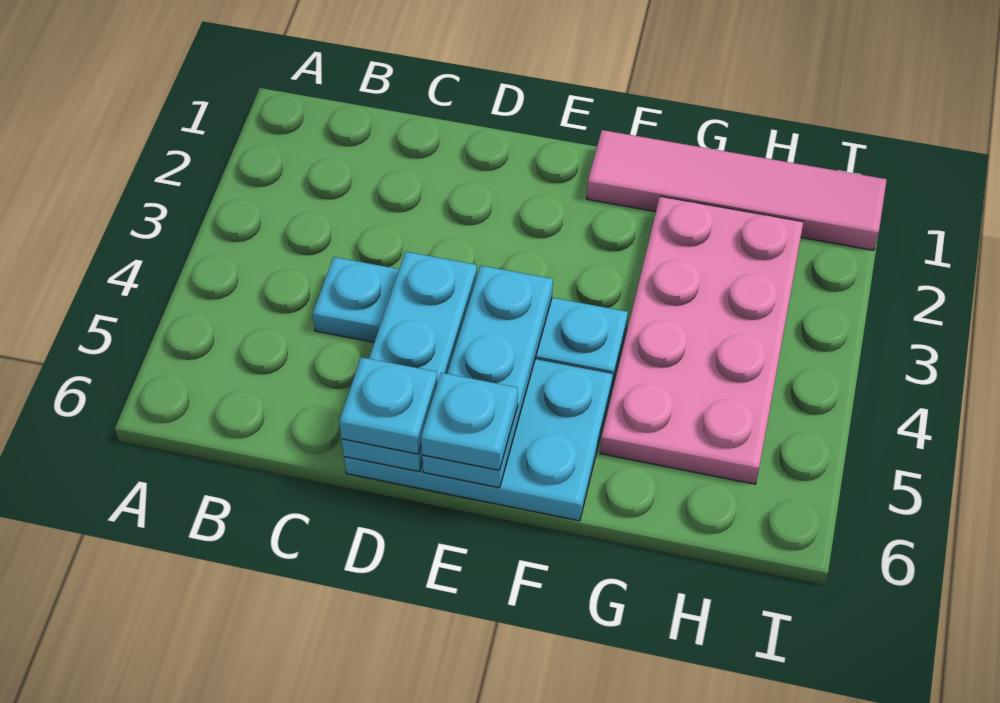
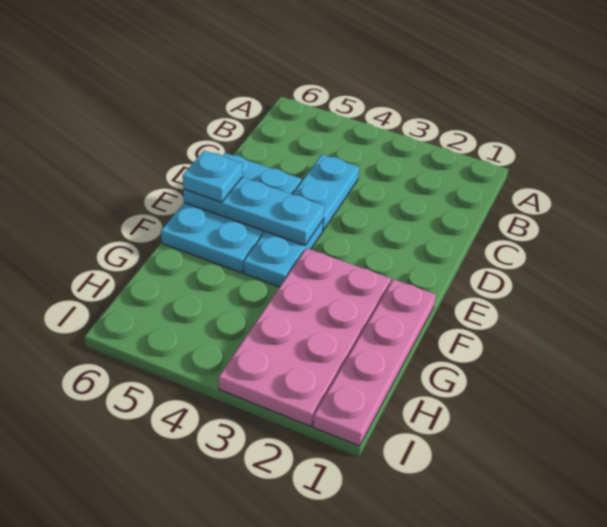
cyan 1x3 plate [342,252,477,471] -> none
cyan 1x1 plate [339,357,438,454] -> none
pink 1x4 tile [587,130,887,250] -> pink 1x4 plate [313,279,436,446]
pink 2x4 plate [600,196,803,484] -> pink 2x4 plate turned to [219,248,391,426]

